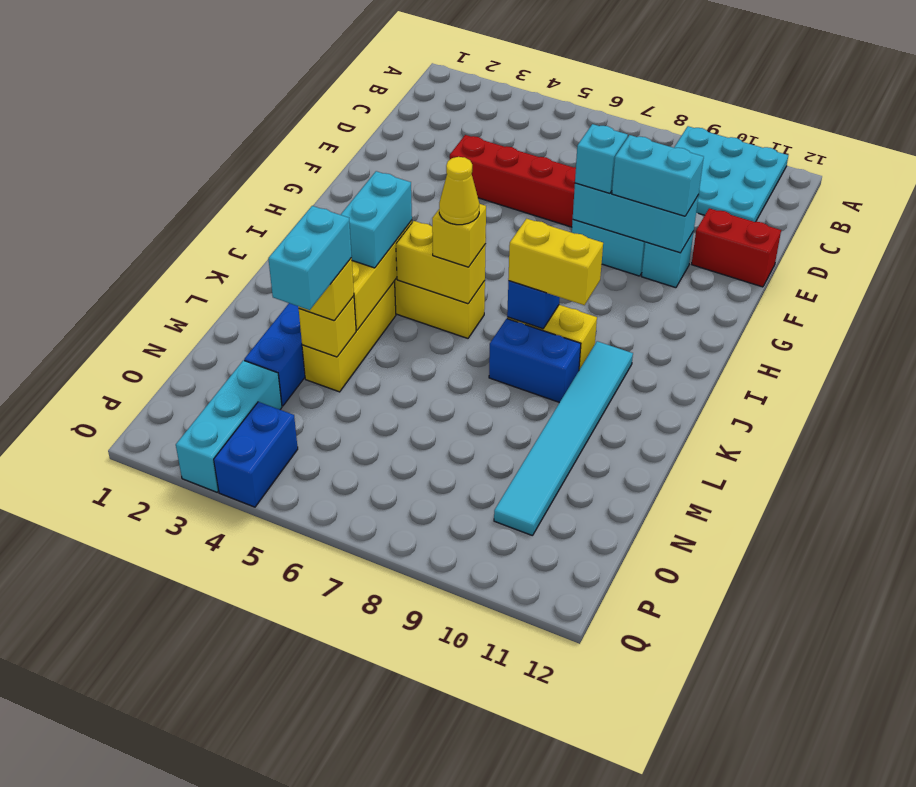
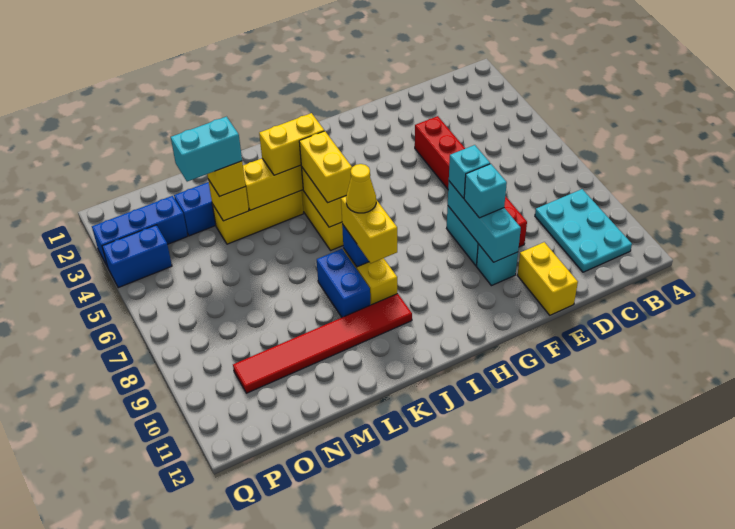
cyan 3x3 plate [674,126,788,222] -> cyan 2x3 plate [535,189,632,272]
red 1x2 brick [692,208,781,287] -> yellow 1x2 brick [518,242,578,315]
cyan 1x2 brick [612,135,704,216] -> cyan 1x1 brick [464,164,507,218]
cyan 1x2 brick [341,171,412,268] -> yellow 1x2 brick [259,113,324,175]
yellow 1x1 brick [432,204,486,267] -> yellow 1x2 brick [299,131,352,203]
yellow 1x1 cone [439,157,479,225] -> yellow 1x1 cone moved to [346,164,376,213]
cyan 1x6 tile [494,341,633,536] -> red 1x6 tile [233,293,412,393]
cyan 1x3 brick [176,360,282,492] -> blue 1x3 brick [92,196,188,267]

